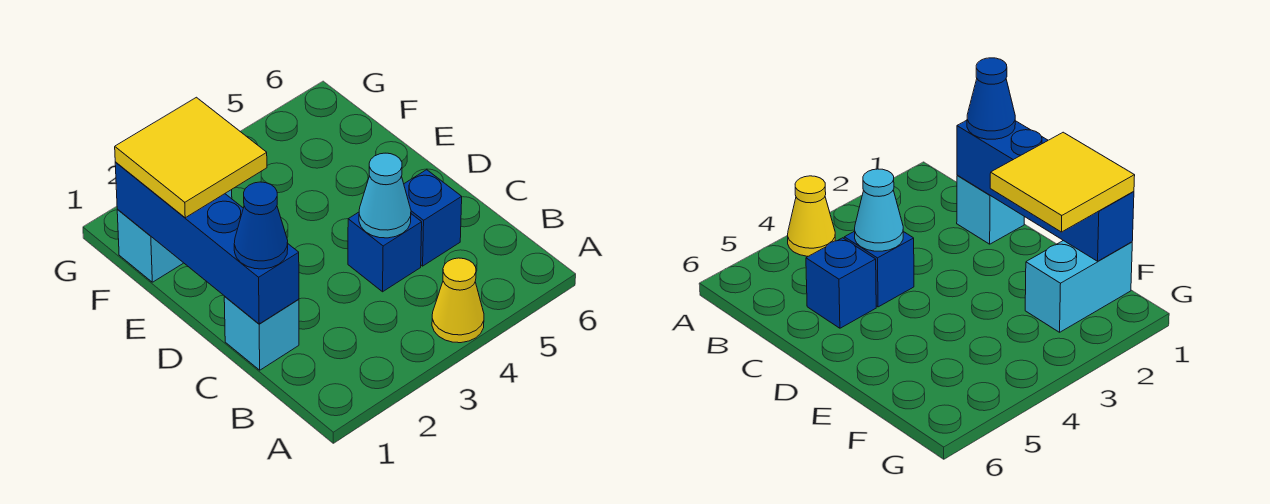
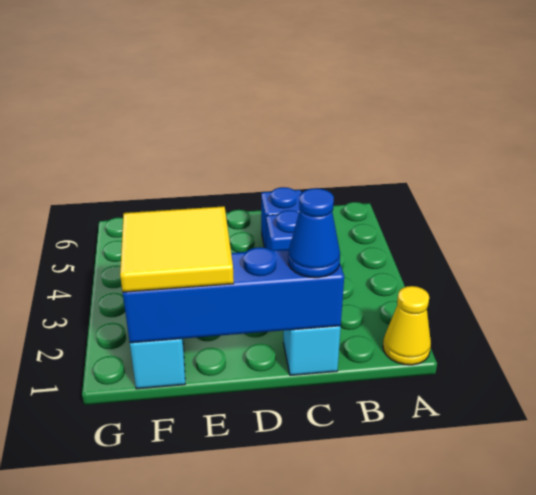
yellow 1x1 cone [432,258,484,343] -> yellow 1x1 cone moved to [383,286,431,365]
cyan 1x1 cone [359,153,411,238] -> none

